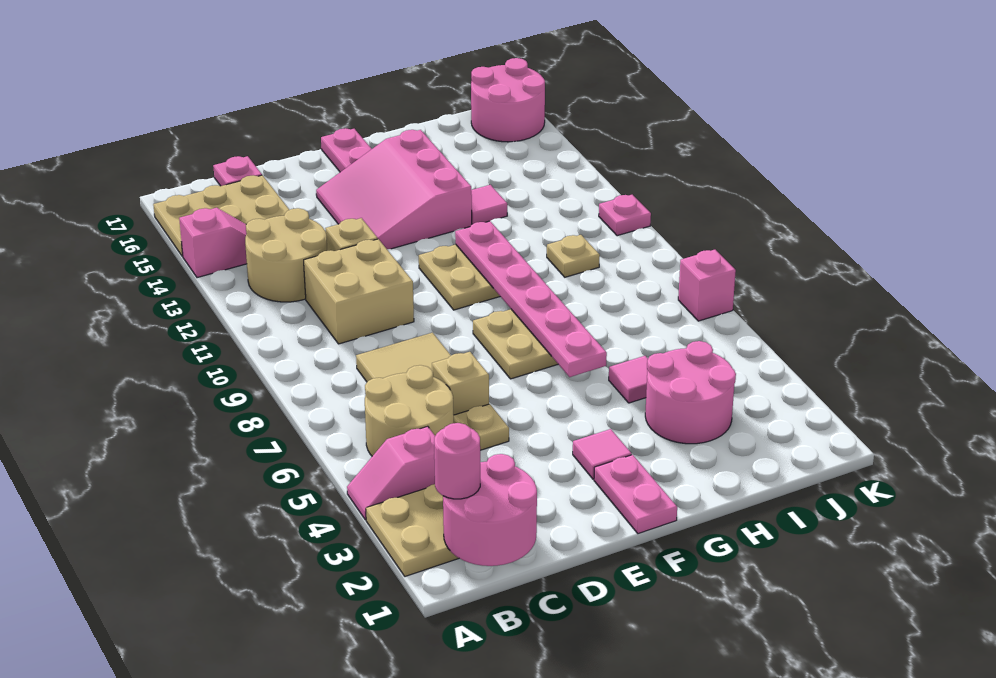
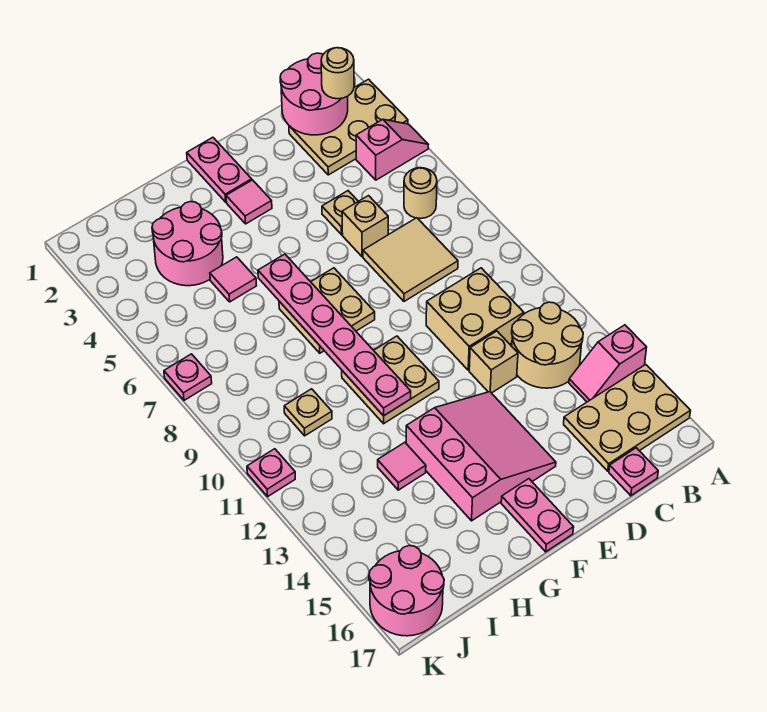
pink 1x1 round brick [434,423,480,499] -> tan 1x1 round brick [321,48,354,99]
tan 2x2 round brick [365,365,454,456] -> tan 1x1 round brick [404,168,437,218]
pink 1x1 brick [678,250,736,321] -> pink 1x1 plate [164,354,212,400]

